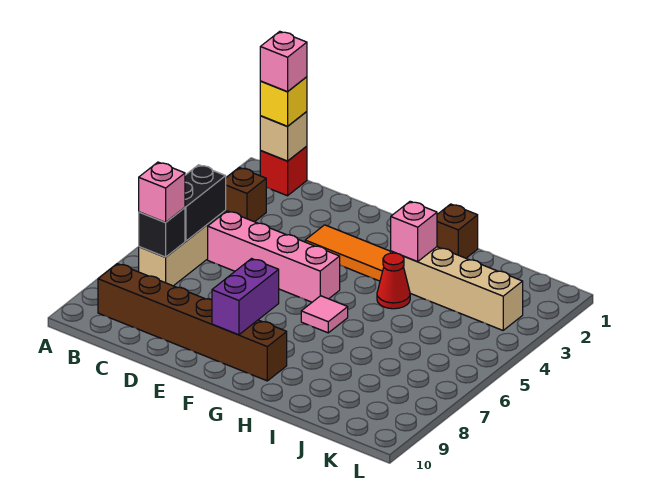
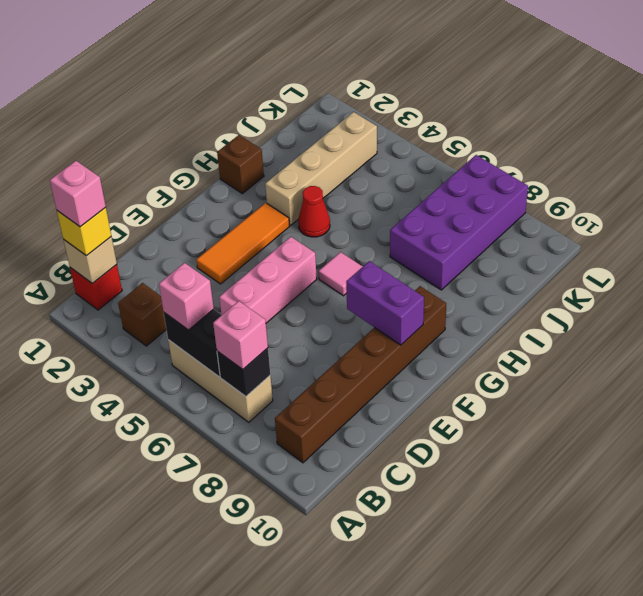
pink 1x4 brick [208,211,340,302] -> pink 1x3 brick [219,237,317,323]
pink 1x1 brick [391,201,437,262] -> pink 1x1 brick moved to [159,263,214,330]
none -> purple 2x4 brick [390,155,528,290]

